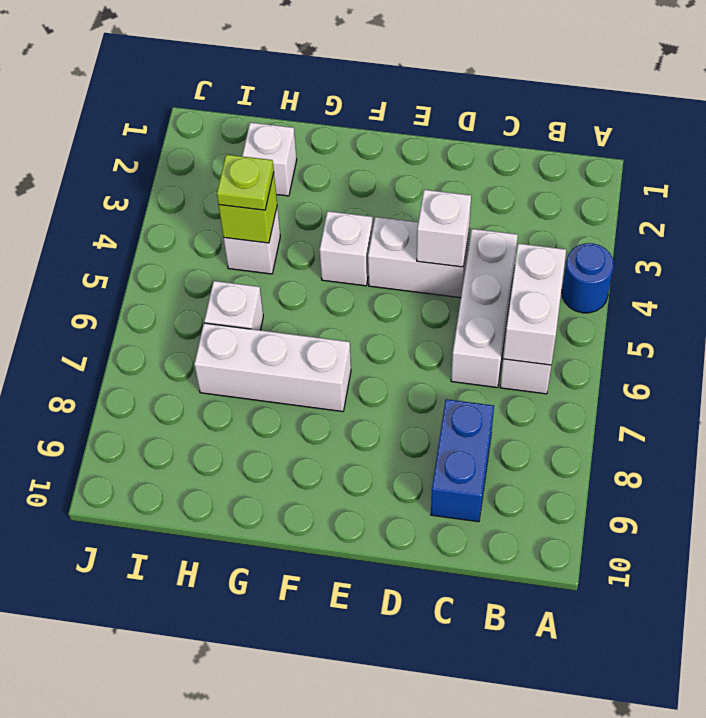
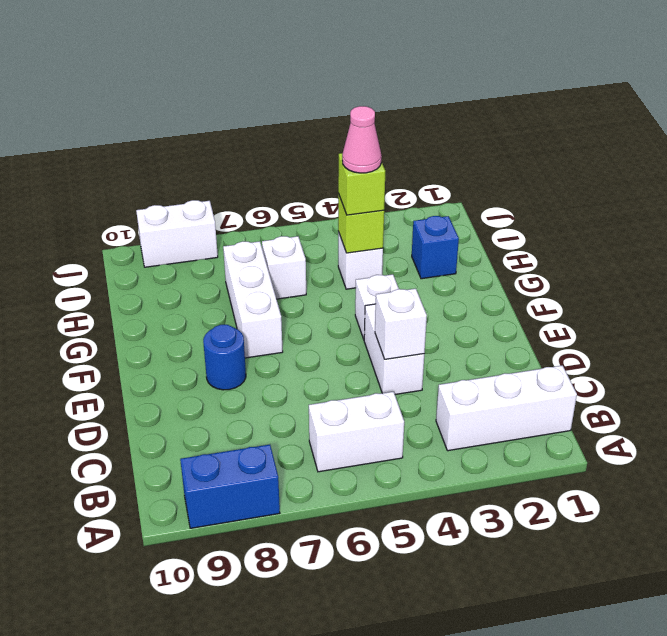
blue 1x1 round brick [562,243,614,313] -> blue 1x1 round brick moved to [203,325,246,390]
white 1x2 brick [503,243,566,365] -> white 1x2 brick moved to [136,200,218,267]
white 1x3 brick [451,229,518,387] -> white 1x3 brick moved to [436,365,577,451]
blue 1x2 brick [431,399,494,522] -> blue 1x2 brick moved to [180,444,280,528]
white 1x1 brick [242,122,297,196] -> blue 1x1 brick [412,216,459,279]
lime 1x1 plate [217,155,274,210] -> lime 1x1 brick [338,153,385,215]
none -> pink 1x1 cone [342,106,382,173]

